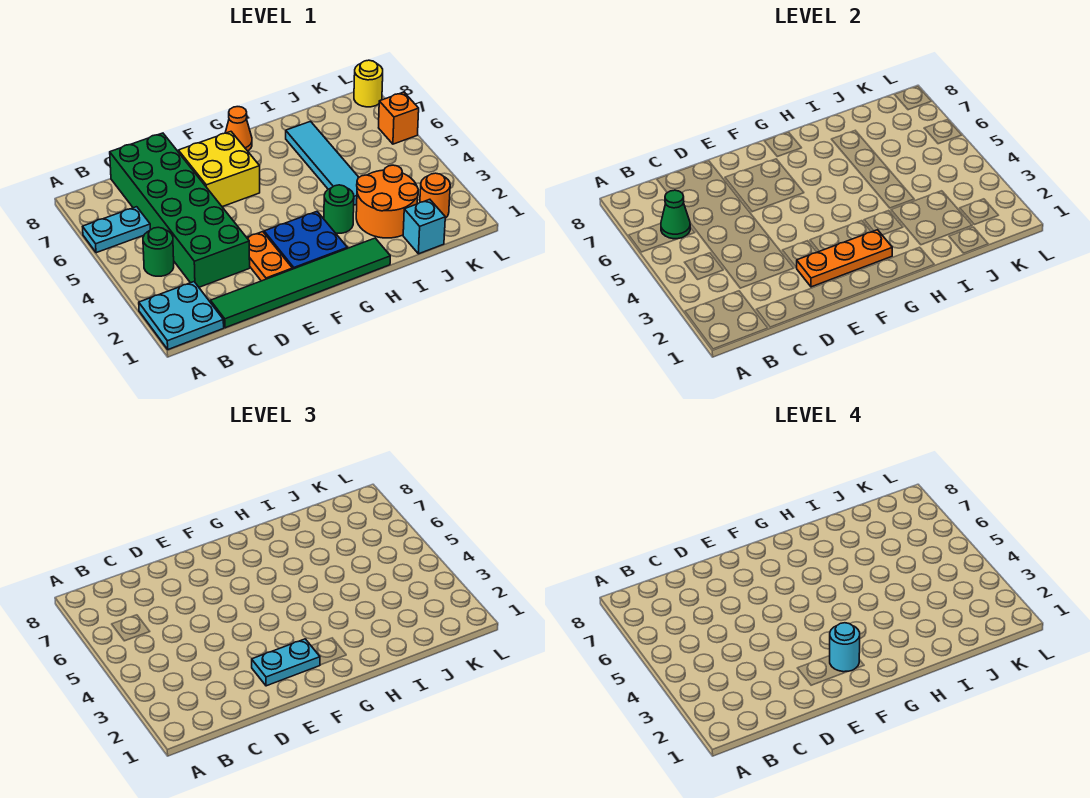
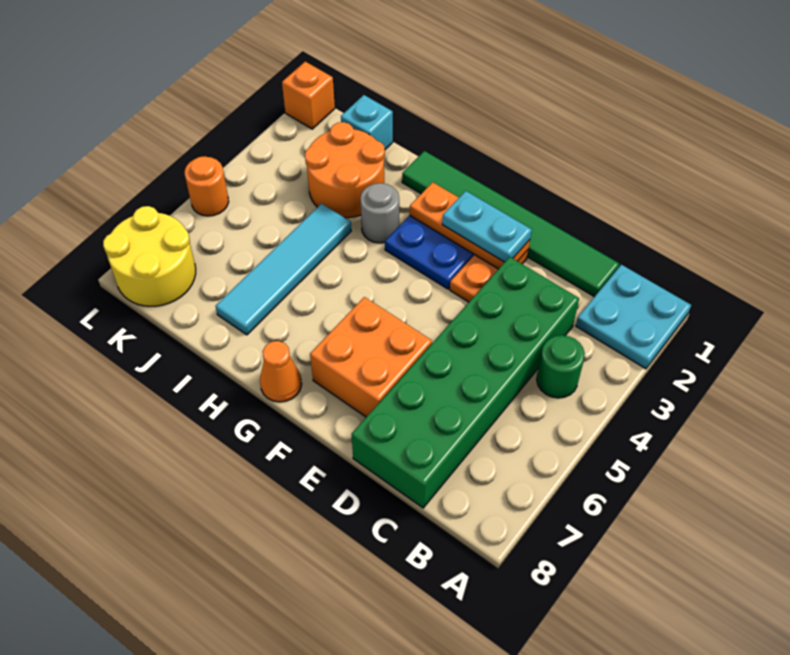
cyan 1x2 plate [83,207,150,253] -> none
green 1x1 cone [661,190,690,239] -> none
yellow 2x2 brick [178,132,260,207] -> orange 2x2 brick [310,297,432,417]
cyan 1x1 round brick [830,623,860,672] -> none
green 1x1 round brick [324,185,354,233] -> grey 1x1 round brick [360,183,399,243]
orange 1x1 round brick [420,173,450,218] -> orange 1x1 round brick moved to [185,156,229,216]
orange 1x1 brick [379,92,419,144] -> orange 1x1 brick moved to [282,62,335,129]
yellow 1x1 round brick [354,60,383,107] -> yellow 2x2 round brick [103,206,196,306]

